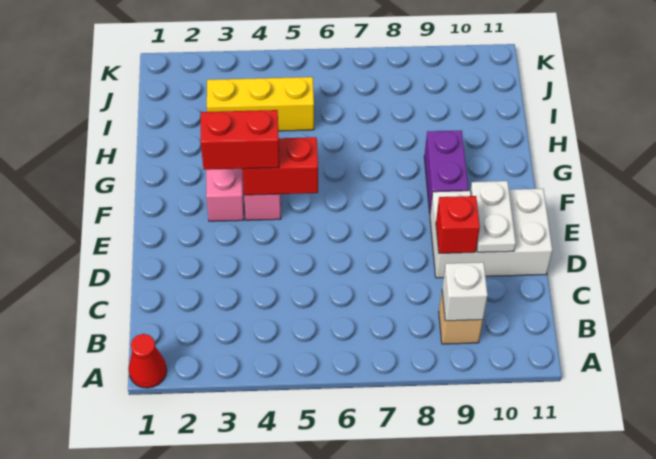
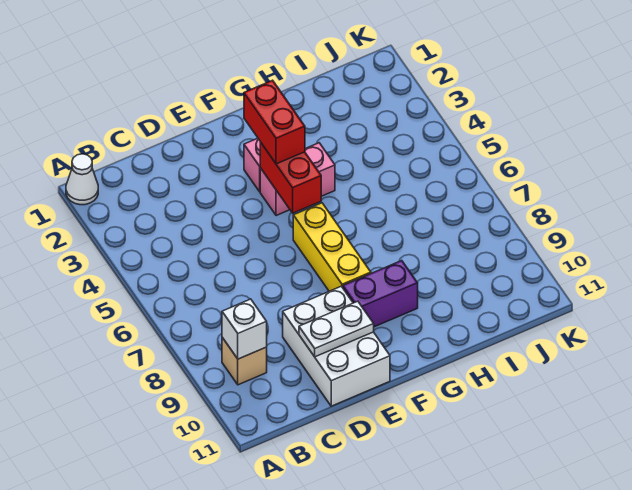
red 1x1 cone [128,334,167,388] -> white 1x1 cone [66,154,98,205]
red 1x1 brick [436,196,480,253] -> none
yellow 1x3 brick [207,77,314,131] -> yellow 1x3 brick moved to [293,203,371,291]

